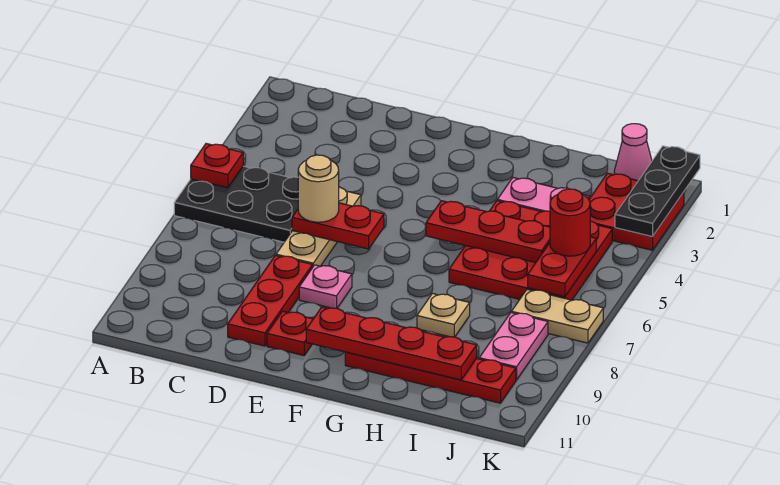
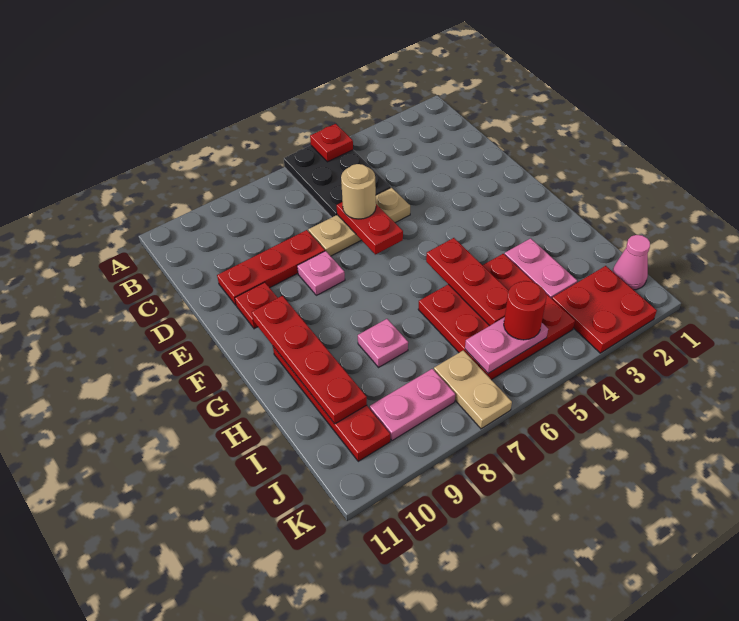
tan 1x1 plate [417,294,470,337] -> pink 1x1 plate [358,319,408,367]
red 1x2 plate [528,237,596,297] -> pink 1x2 plate [465,317,548,373]
black 1x3 plate [615,146,700,237] -> none

